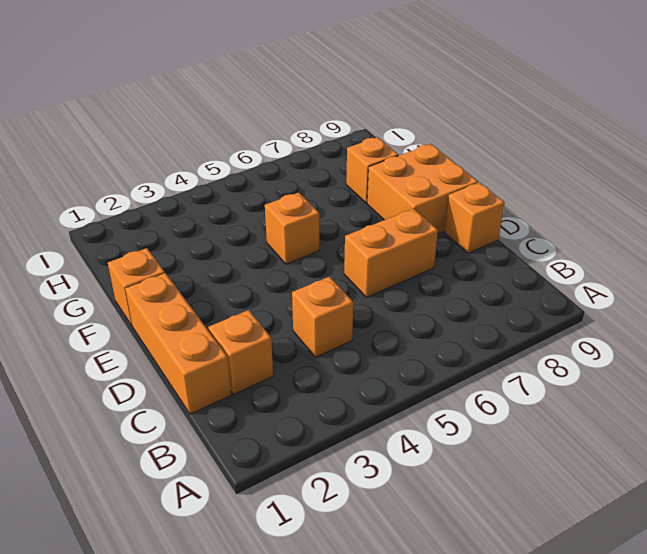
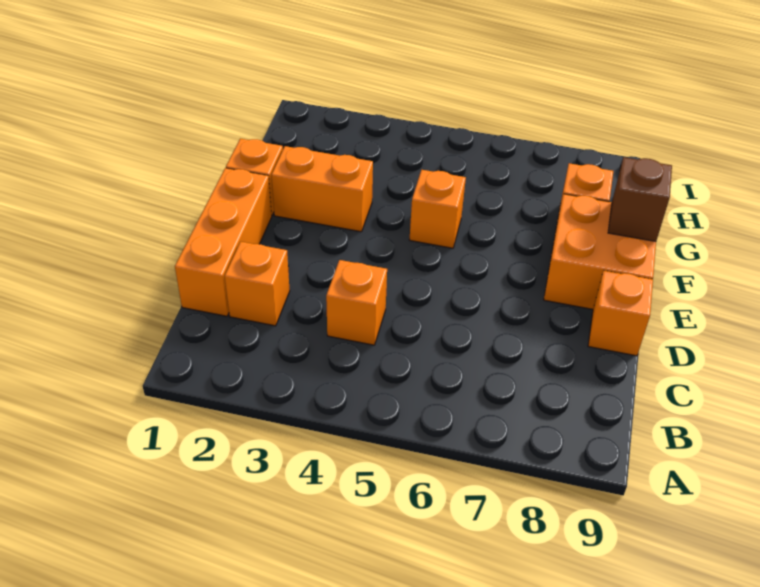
orange 1x2 brick [344,209,438,297] -> orange 1x2 brick moved to [272,146,373,232]
none -> brown 1x1 brick [608,157,672,241]

